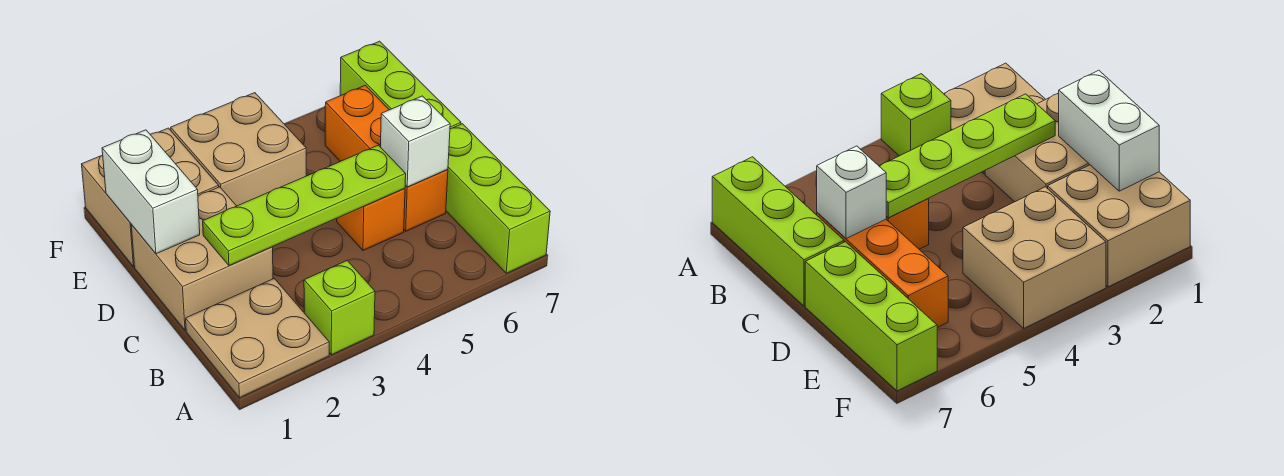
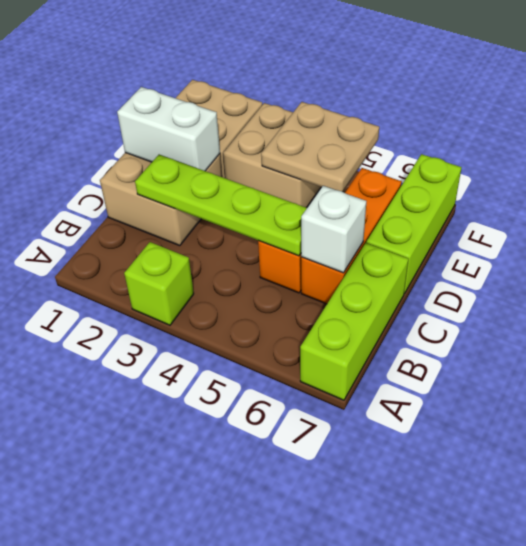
tan 2x2 plate [186,279,329,398] -> tan 2x2 plate moved to [261,102,379,192]
white 1x2 brick [102,130,200,254] -> white 1x2 brick turned to [117,87,220,171]

